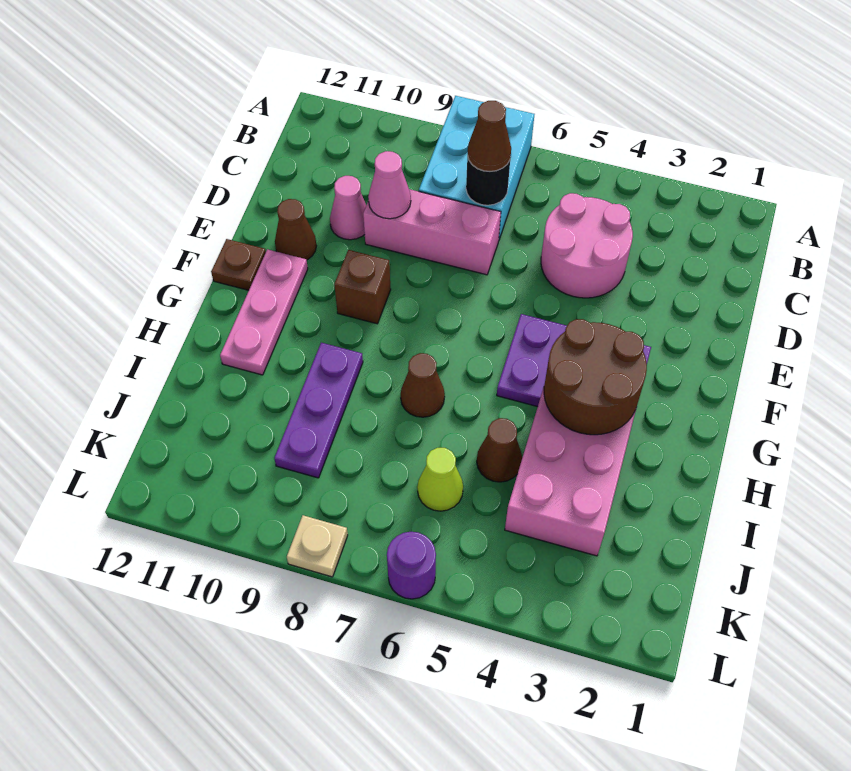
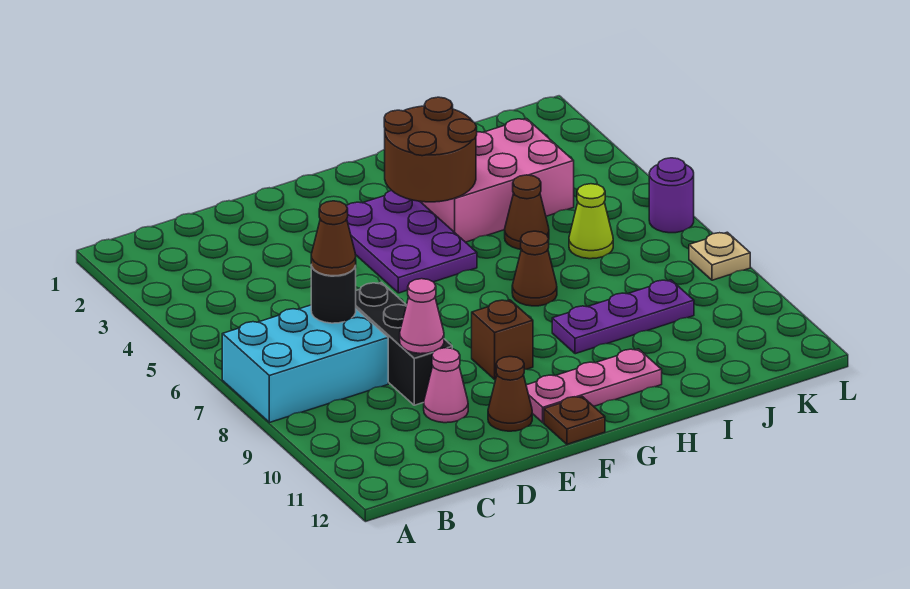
pink 2x2 round brick [541,193,633,298] -> none
pink 1x3 brick [363,189,501,275] -> black 1x3 brick [356,283,452,405]

